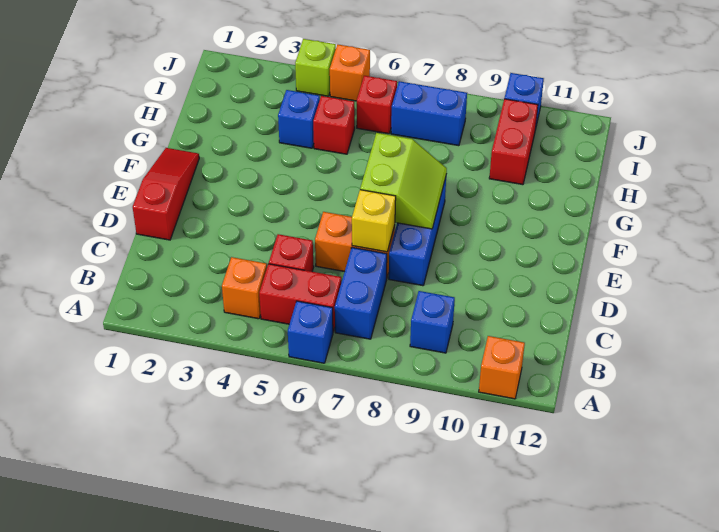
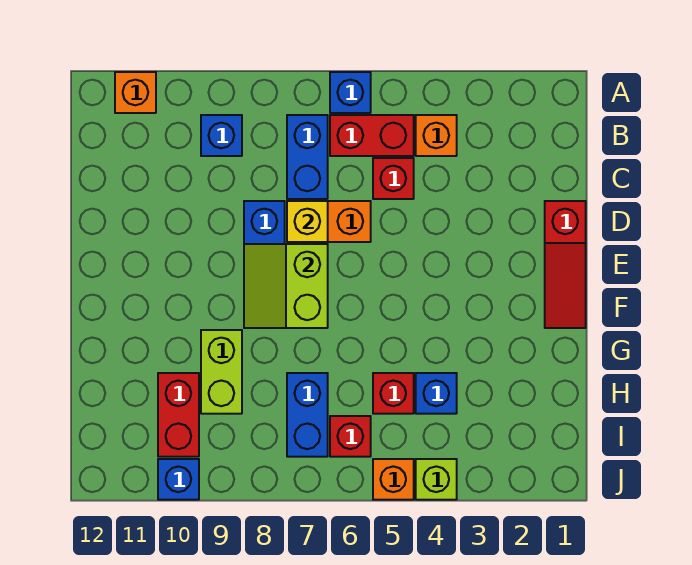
none -> lime 1x2 brick [201,330,242,414]
blue 1x2 brick [391,81,467,146] -> blue 1x2 brick turned to [287,373,328,457]

